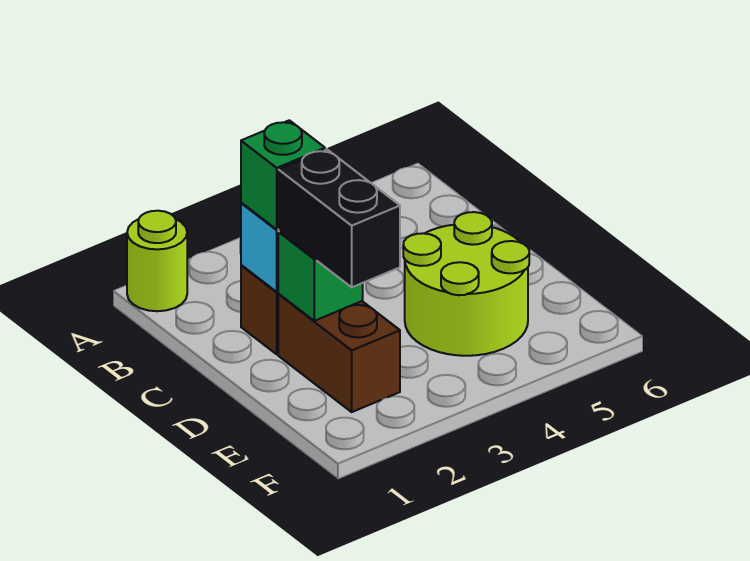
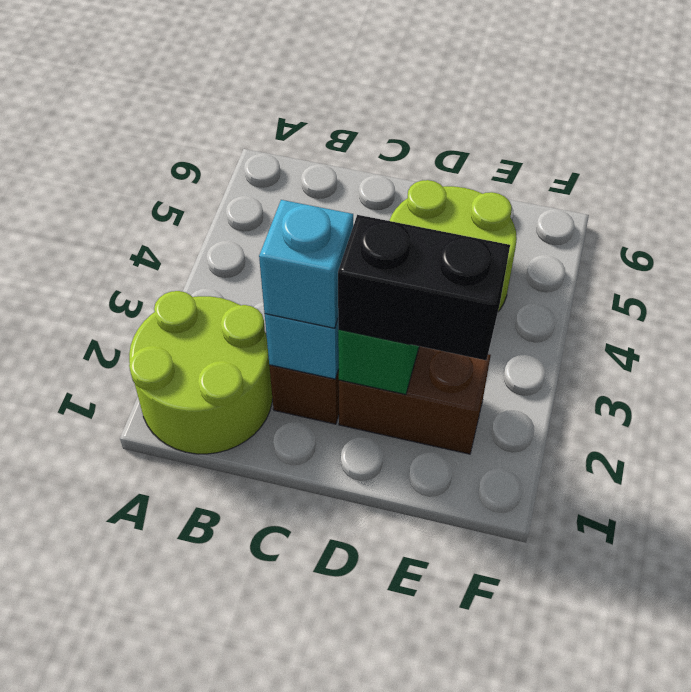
lime 1x1 round brick [127,211,187,311] -> lime 2x2 round brick [129,291,272,454]
green 1x1 brick [241,120,325,229] -> cyan 1x1 brick [259,200,353,328]

